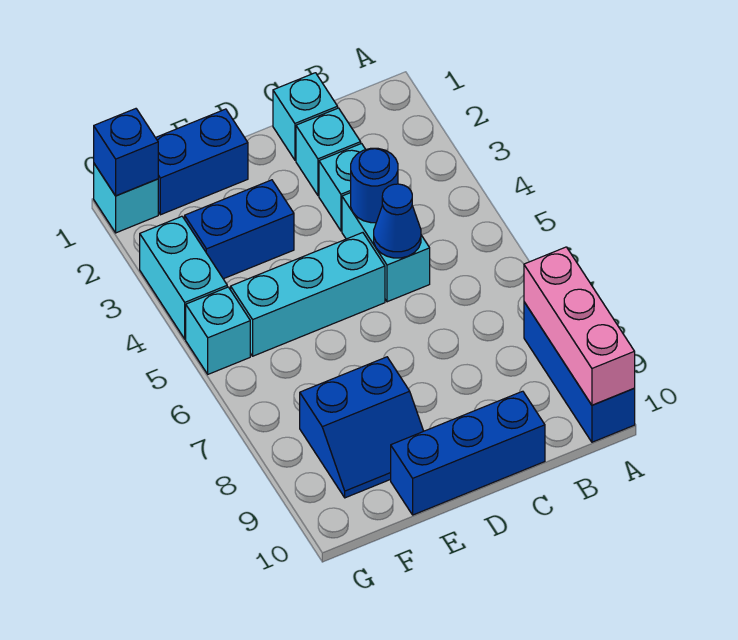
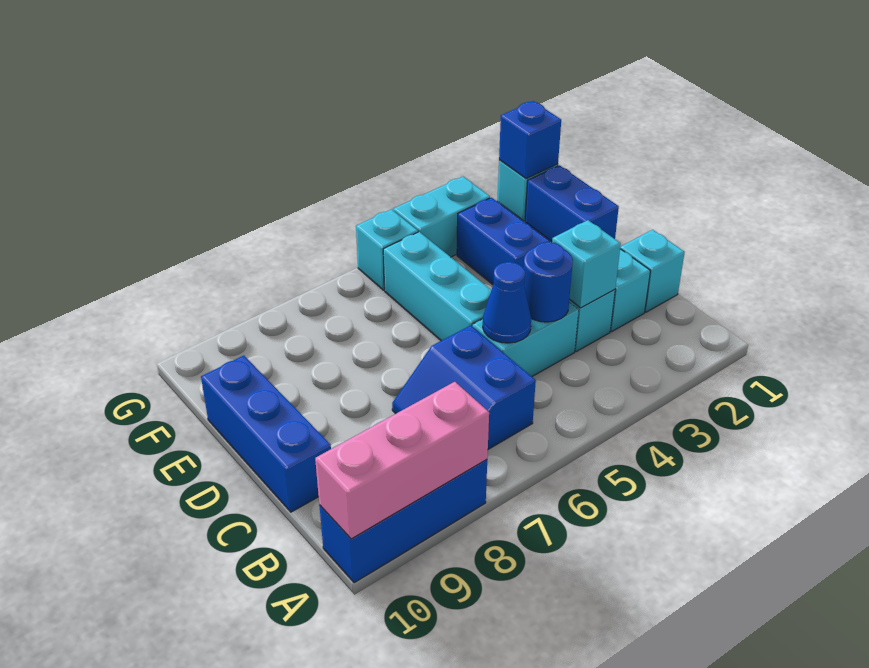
none -> cyan 1x1 brick [552,220,621,308]
blue 2x2 slope [300,357,423,498] -> blue 2x2 slope moved to [392,325,536,449]

